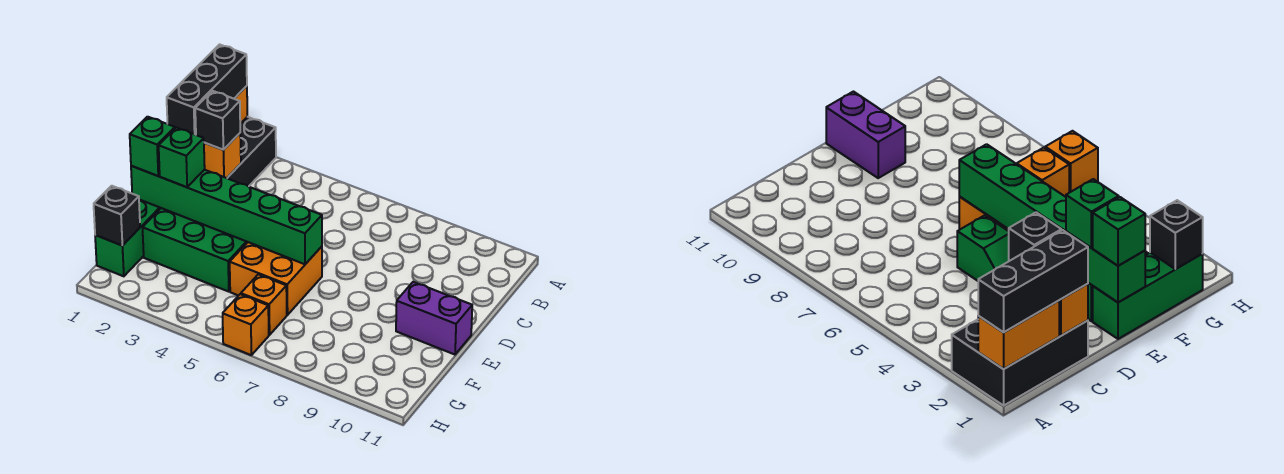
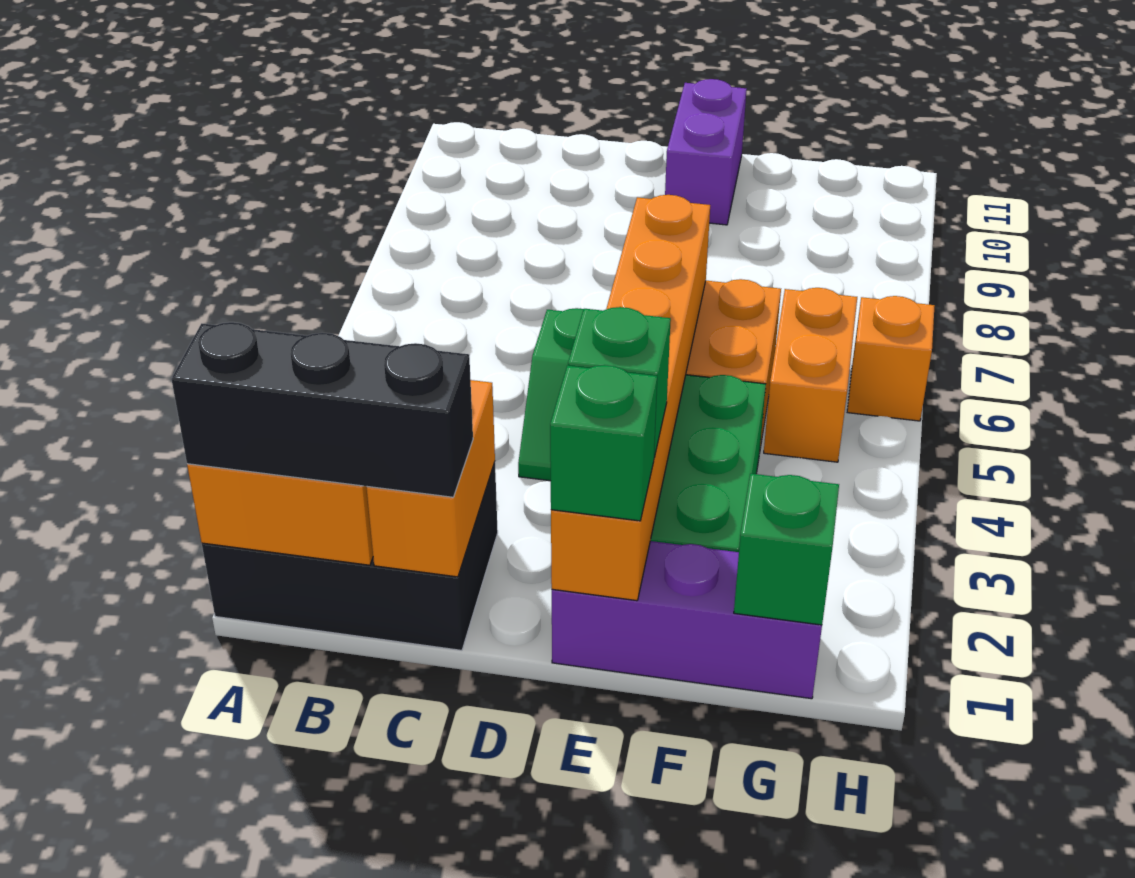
black 1x1 brick [195,91,240,150] -> none
green 1x3 brick [95,200,161,276] -> purple 1x3 brick [552,541,822,699]
green 1x6 brick [131,166,322,264] -> orange 1x6 brick [551,195,710,601]
black 1x1 brick [94,186,140,246] -> green 1x1 brick [734,474,839,625]
orange 1x1 brick [241,274,287,335] -> orange 1x2 brick [764,288,857,462]

